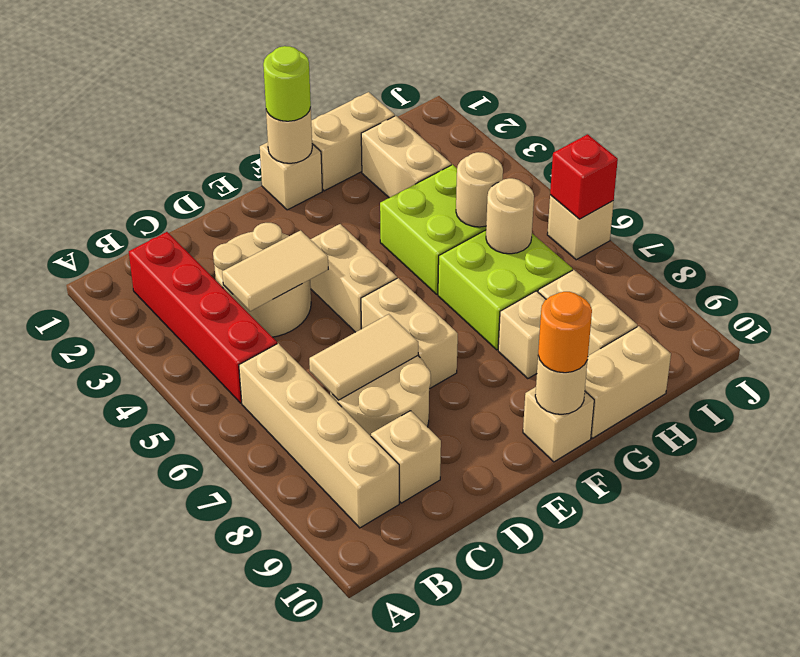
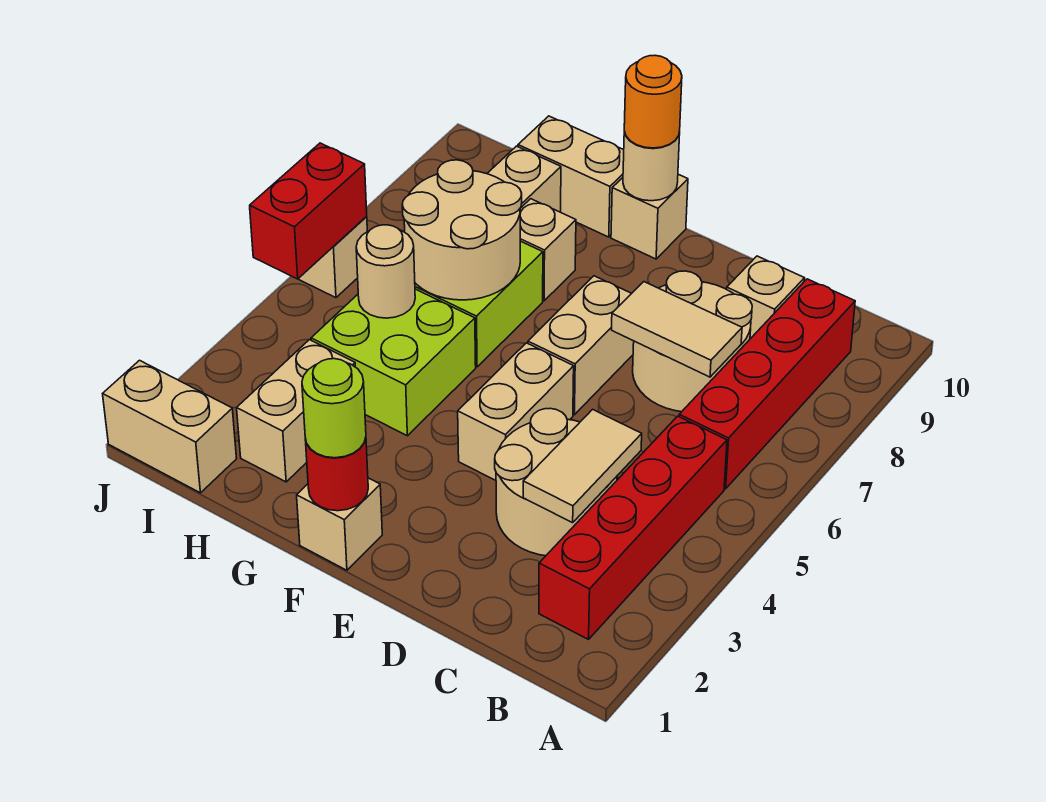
tan 1x4 brick [239,343,399,528] -> red 1x4 brick [679,279,855,489]
tan 1x2 tile [222,230,328,311] -> tan 1x2 tile turned to [523,409,642,523]
tan 1x1 round brick [266,108,312,163] -> red 1x1 round brick [305,438,368,511]
tan 1x2 brick [311,92,395,191] -> tan 1x2 brick moved to [103,360,237,493]
tan 1x1 round brick [486,178,534,254] -> tan 2x2 round brick [402,160,522,300]
red 1x1 brick [550,134,618,219] -> red 1x2 brick [250,143,367,279]

